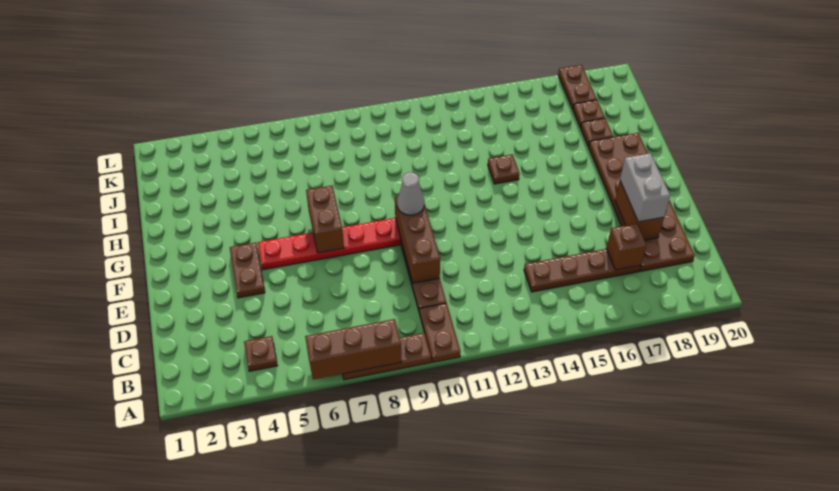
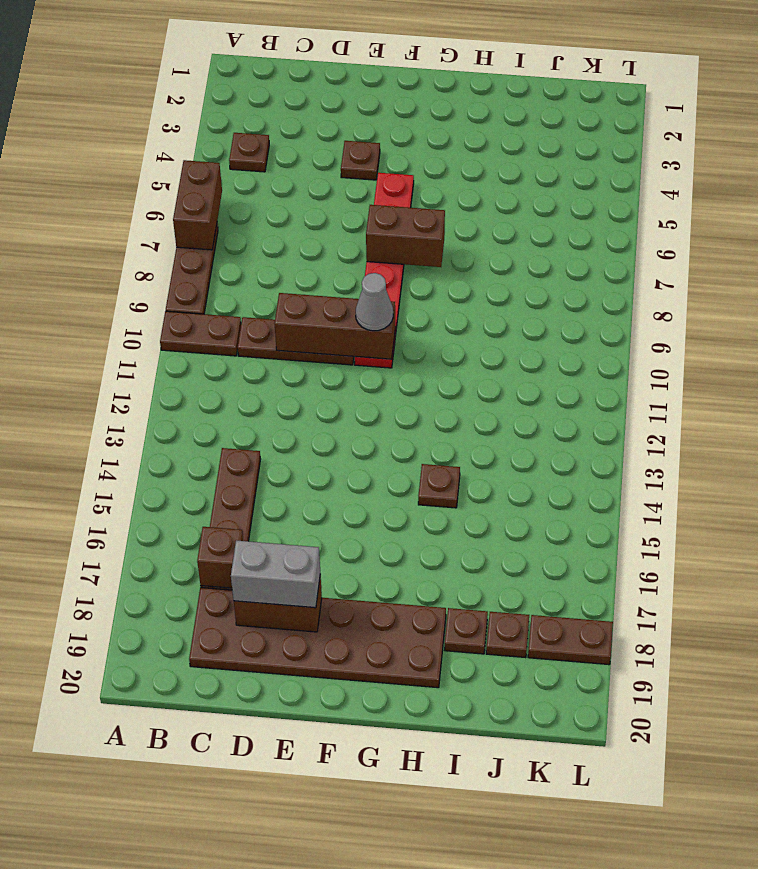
brown 1x3 brick [305,319,402,380] -> brown 1x2 brick [173,160,222,250]
brown 1x2 plate [230,243,265,298] -> brown 1x1 plate [341,141,380,180]

